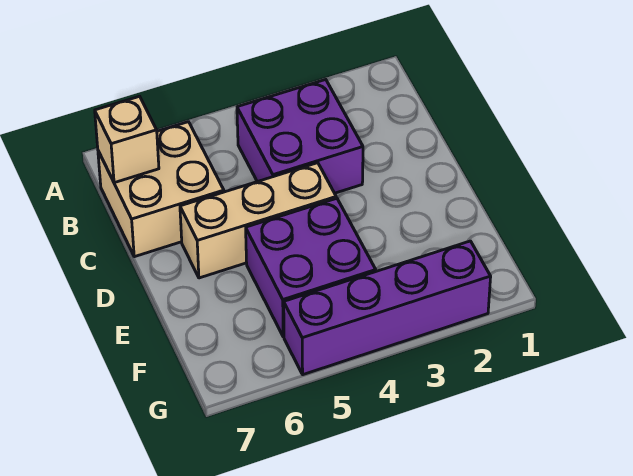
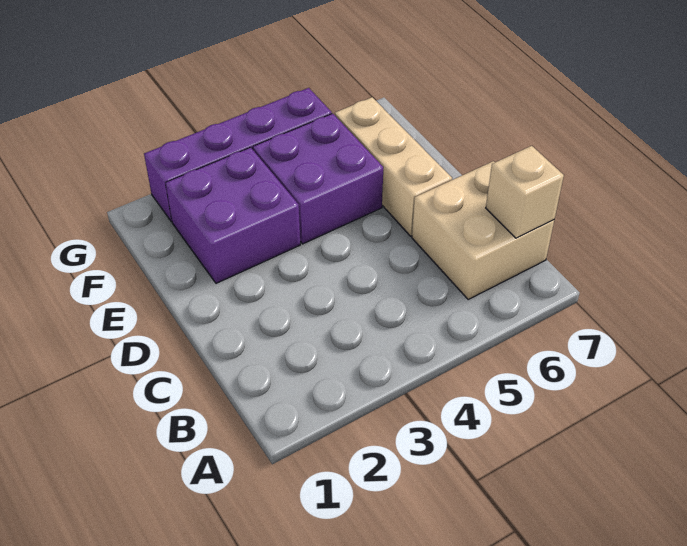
purple 2x2 brick [237,80,363,193] -> purple 2x2 brick moved to [166,147,300,283]
tan 1x3 brick [180,163,336,278] -> tan 1x3 brick turned to [335,97,452,236]

